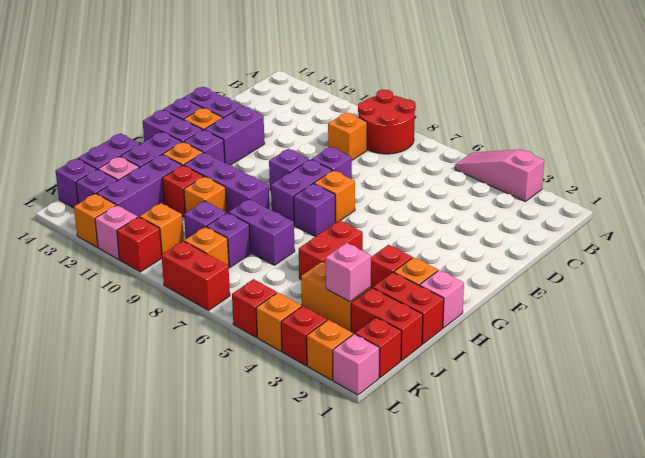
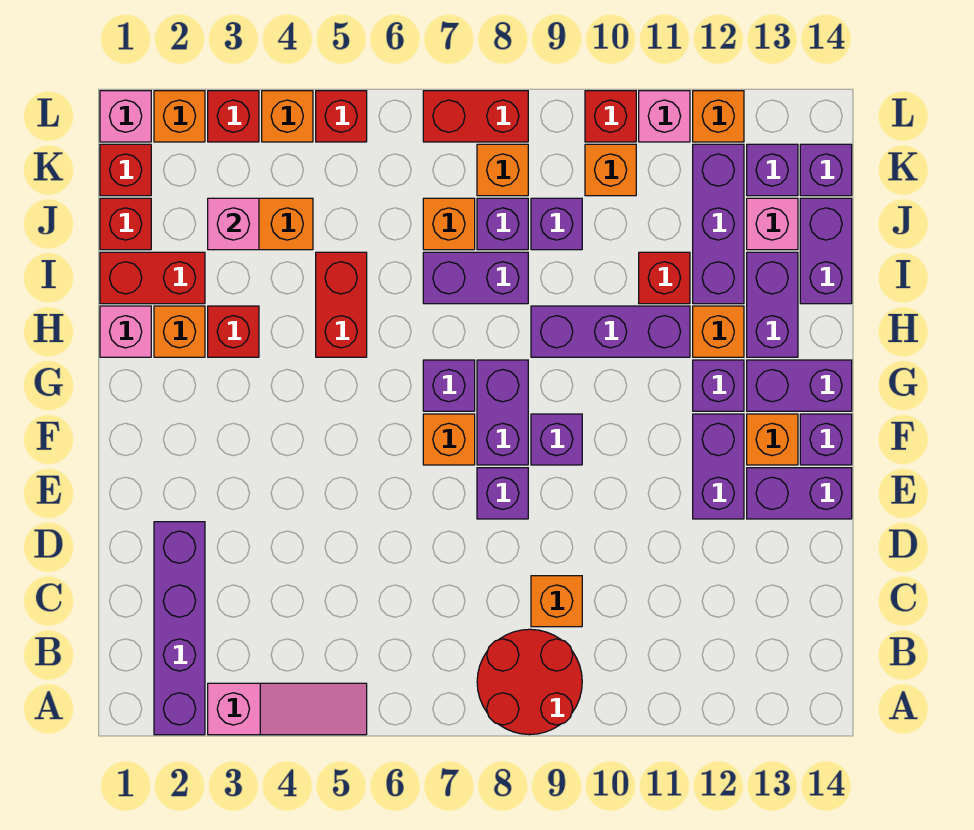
none -> purple 1x4 brick [154,522,205,735]
orange 1x1 brick [184,176,227,213] -> orange 1x1 brick moved to [423,198,475,250]
red 1x2 brick [351,288,423,361] -> red 1x1 brick [100,198,151,250]

